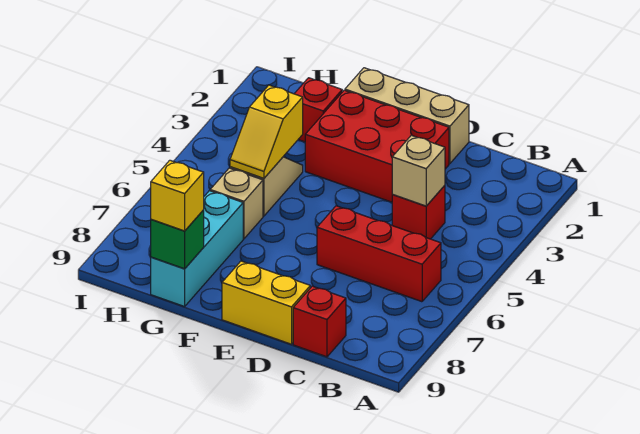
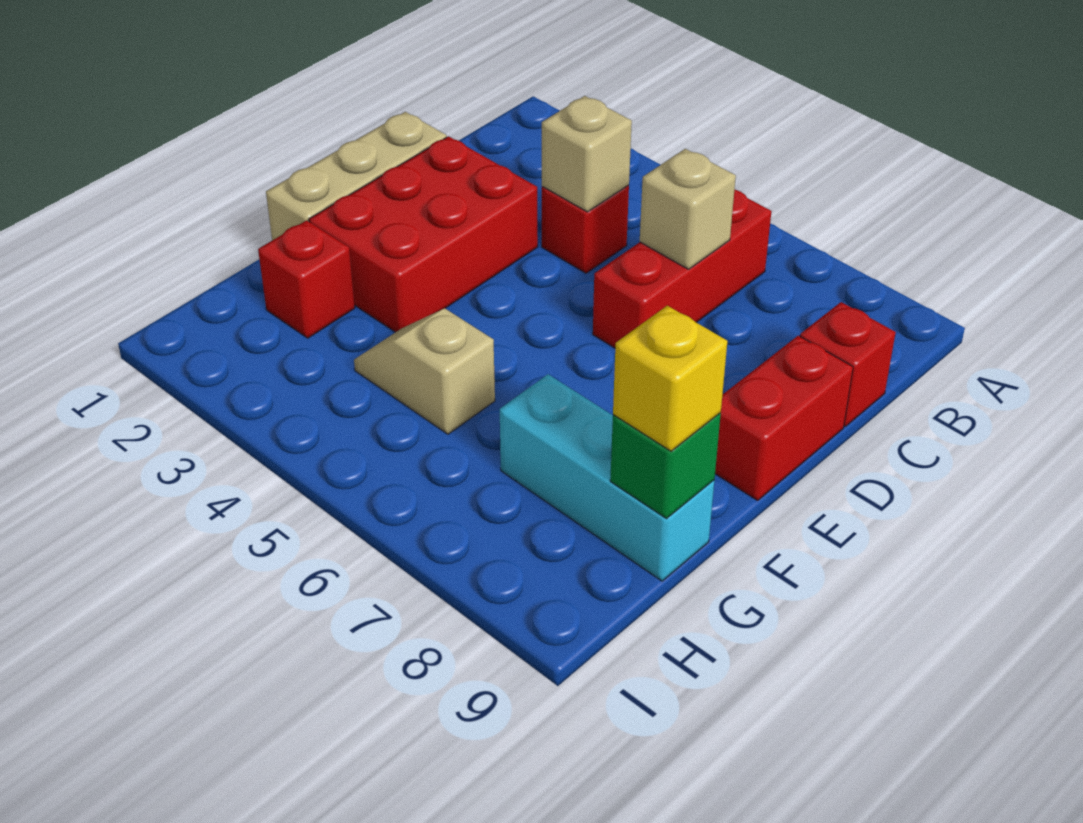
yellow 1x2 brick [222,261,310,344] -> red 1x2 brick [715,336,853,501]
yellow 1x2 slope [230,85,303,178] -> none
tan 1x1 brick [210,168,263,239] -> tan 1x1 brick moved to [640,149,736,269]

